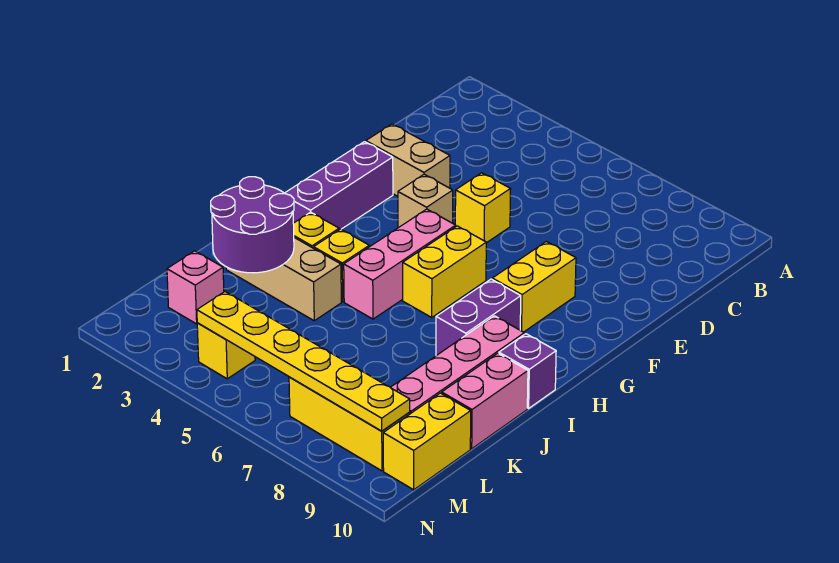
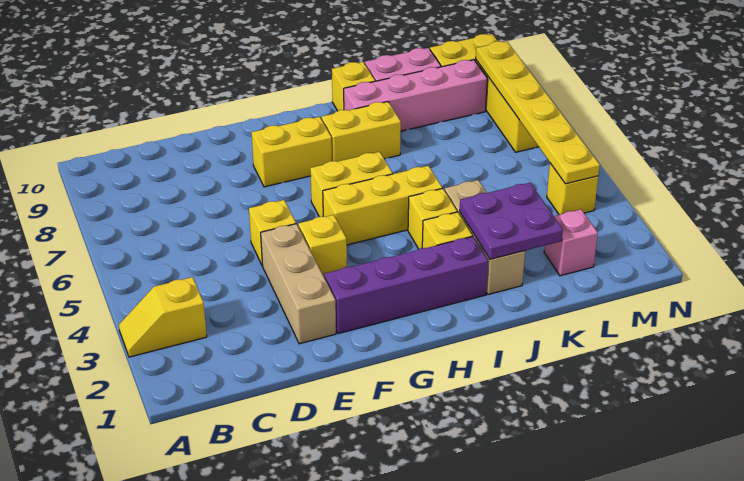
none -> yellow 1x2 slope [119,277,207,357]
tan 1x2 brick [366,124,450,196] -> tan 1x3 brick [261,224,336,344]
purple 1x3 brick [285,142,393,230] -> purple 1x4 brick [324,236,488,334]
tan 1x1 brick [398,174,453,228] -> yellow 1x1 brick [298,215,347,276]
pink 1x3 brick [344,209,456,319] -> yellow 1x3 brick [323,166,442,245]
purple 1x2 brick [436,279,521,356] -> yellow 1x2 brick [321,102,401,162]
purple 1x1 brick [499,334,556,408] -> yellow 1x1 brick [332,62,375,111]
purple 2x2 round brick [211,177,294,273] -> purple 2x2 plate [460,183,563,259]

